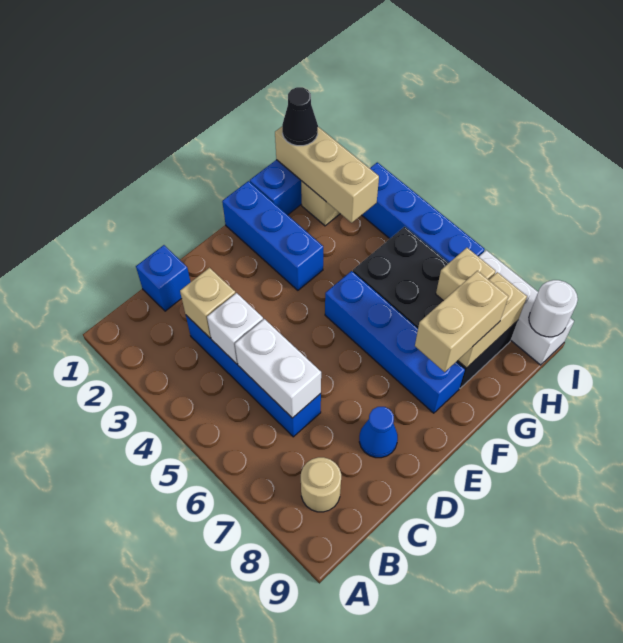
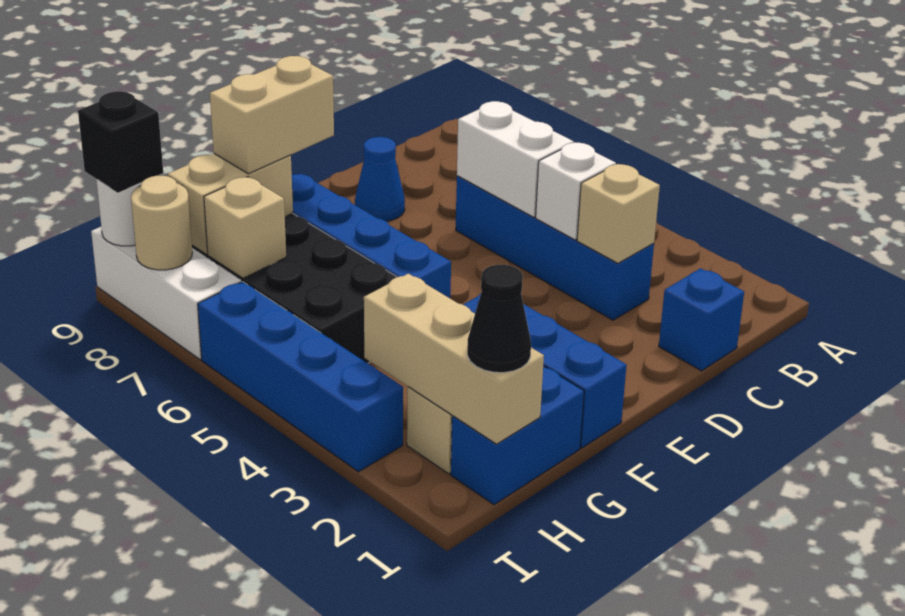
tan 1x1 round brick [301,457,341,512] -> tan 1x1 round brick moved to [131,176,193,270]
none -> black 1x1 brick [78,91,163,193]

